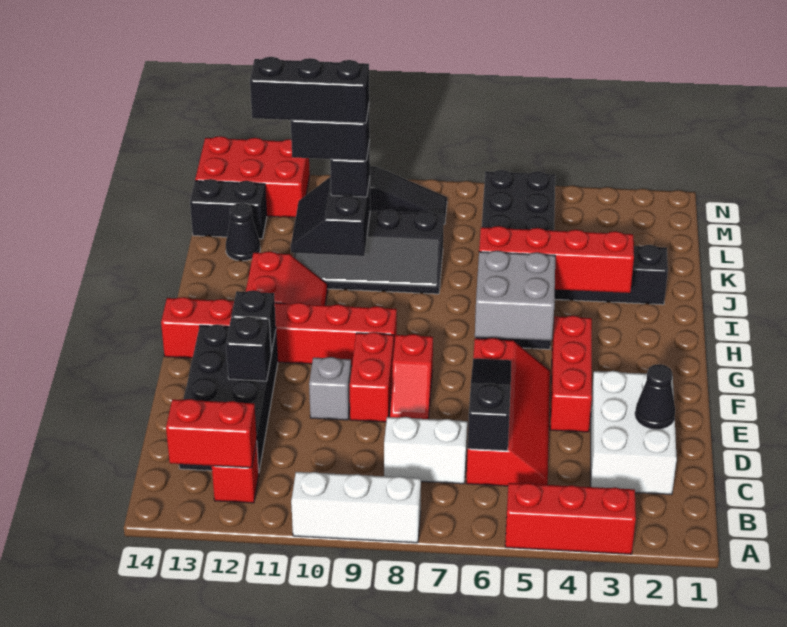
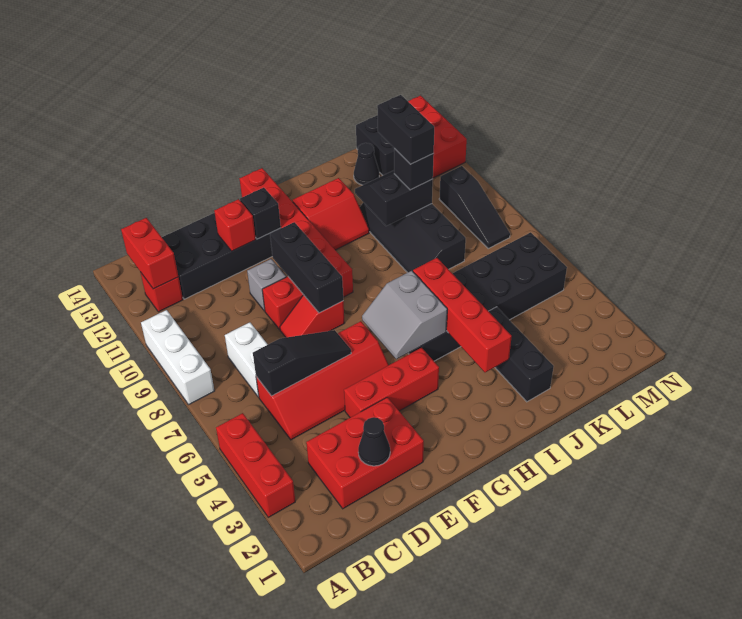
white 2x3 brick [591,371,677,495] -> red 2x3 brick [306,397,424,509]
black 1x1 brick [226,317,271,381] -> red 1x1 brick [214,199,256,251]
grey 2x2 brick [475,251,555,341] -> grey 2x2 slope [362,271,447,359]
black 1x3 brick [250,57,369,123] -> black 1x3 brick moved to [270,222,343,313]

